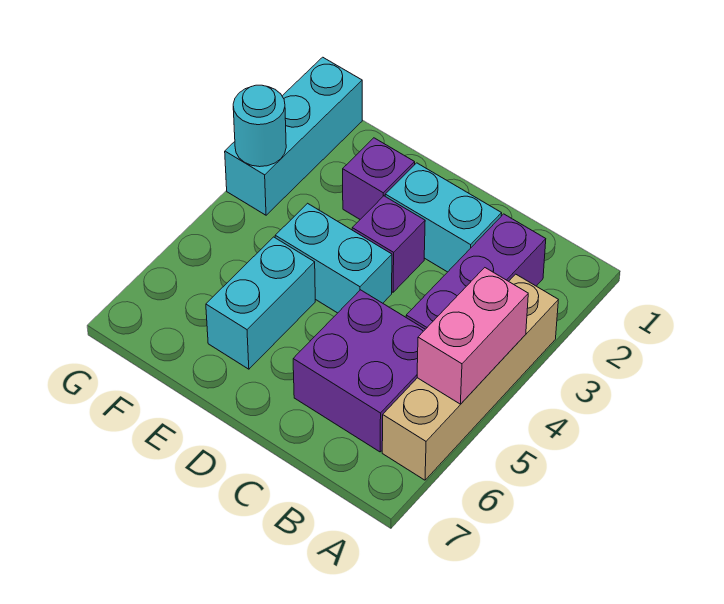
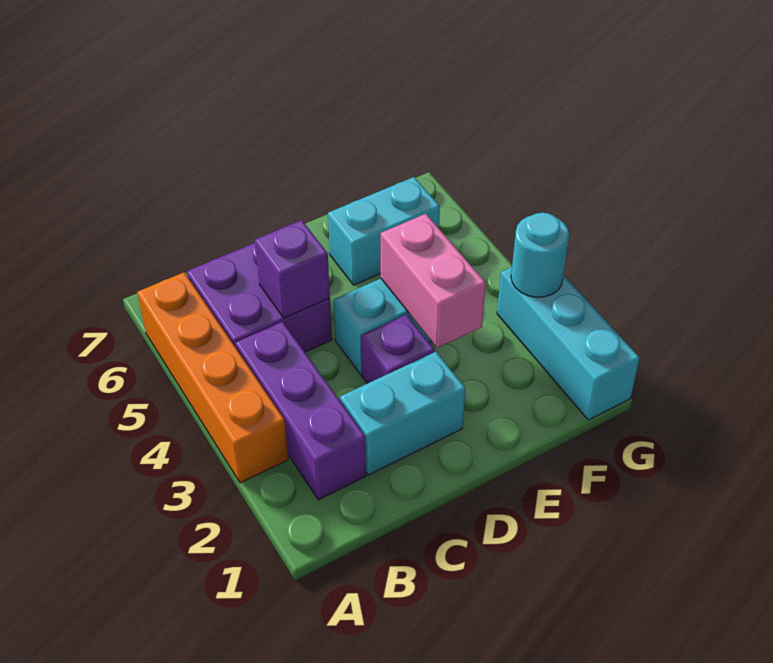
tan 1x4 brick [382,274,558,480] -> orange 1x4 brick [137,272,288,483]
pink 1x2 brick [417,268,528,404] -> pink 1x2 brick moved to [381,214,486,348]
purple 1x1 brick [343,138,415,219] -> purple 1x1 brick moved to [255,220,330,318]
cyan 1x2 brick [206,237,315,369] -> cyan 1x2 brick turned to [328,177,440,285]

